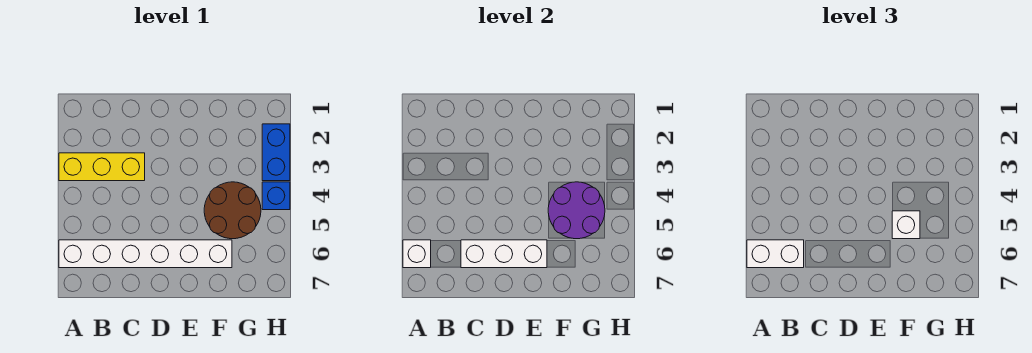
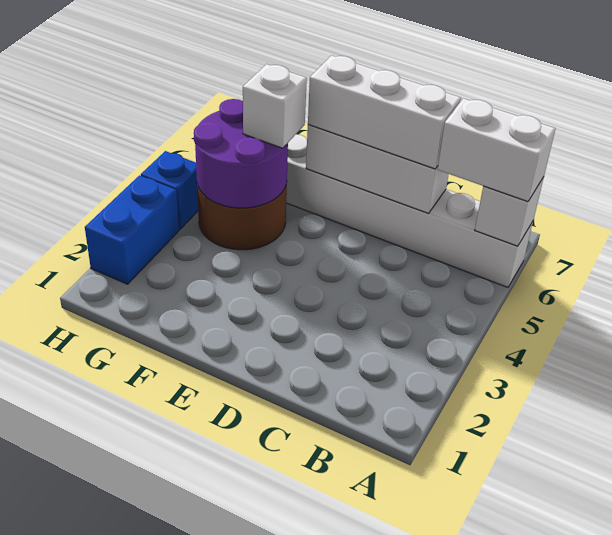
yellow 1x3 brick [59,153,145,181] -> none
none -> white 1x3 brick [308,55,461,169]

